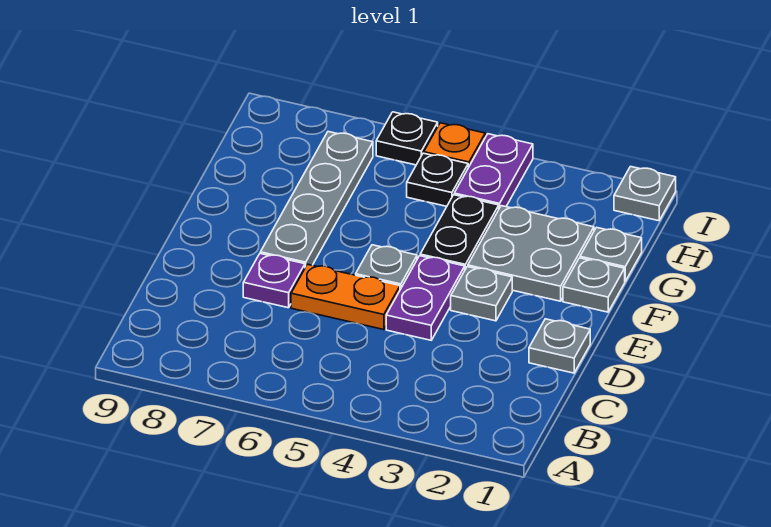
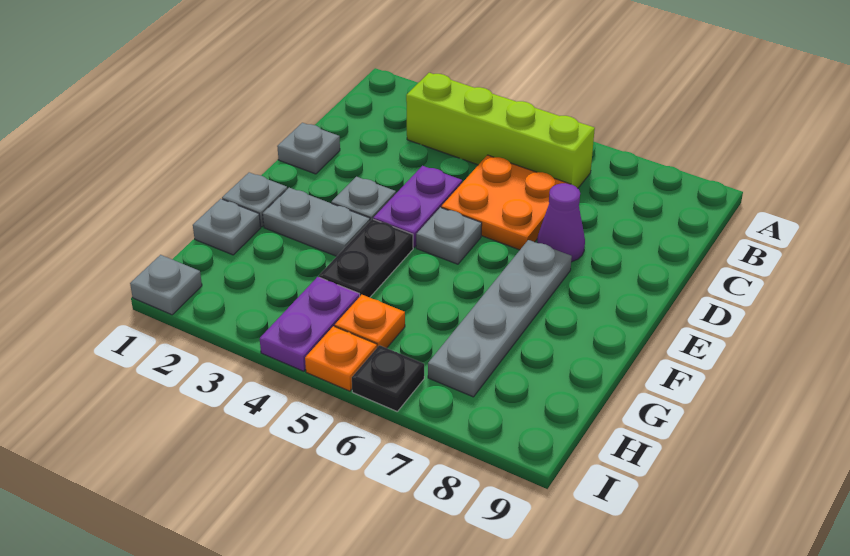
none -> lime 1x4 brick [406,73,595,188]
orange 1x2 plate [291,264,400,330] -> orange 2x2 plate [441,155,569,250]
purple 1x1 plate [243,254,305,308] -> purple 1x1 cone [537,183,585,262]
grey 2x2 plate [468,206,594,301] -> grey 1x2 plate [263,188,370,256]
black 1x1 plate [407,153,468,206] -> orange 1x1 plate [335,295,405,348]

